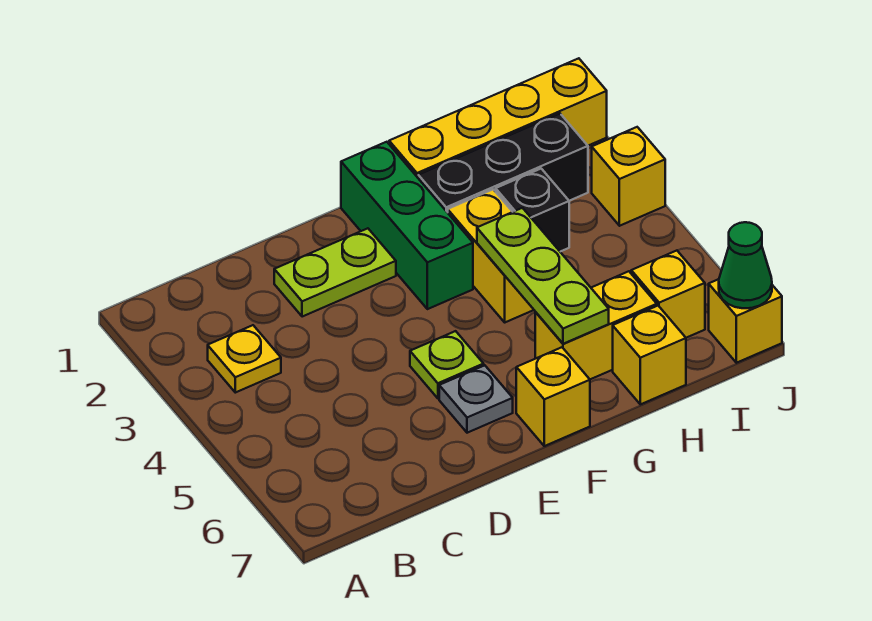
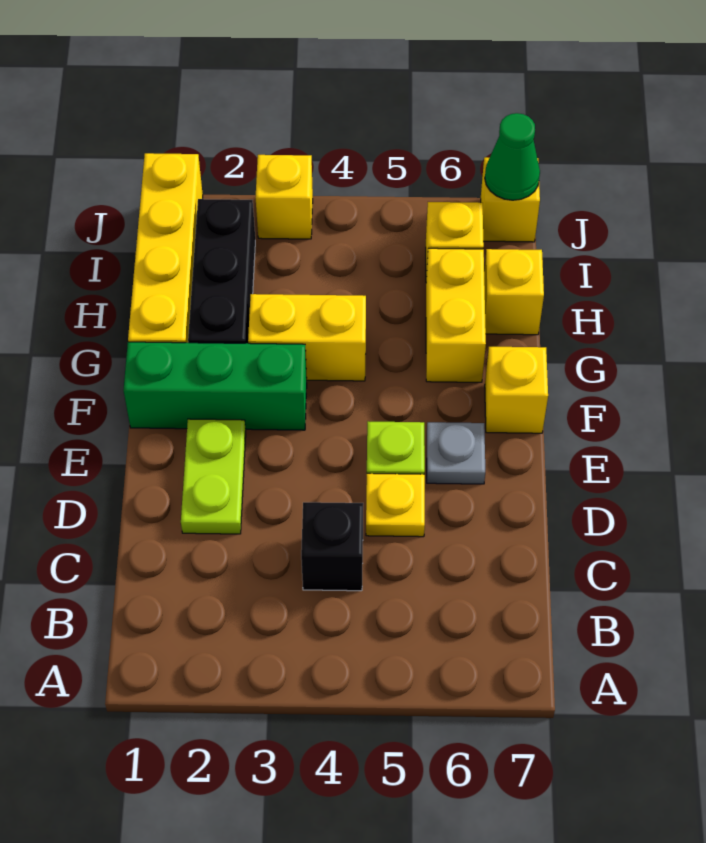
yellow 1x1 plate [208,325,281,393] -> yellow 1x1 plate moved to [366,473,425,537]
lime 1x3 plate [477,208,609,344] -> none
black 1x1 brick [496,169,569,252] -> black 1x1 brick moved to [301,502,363,591]

